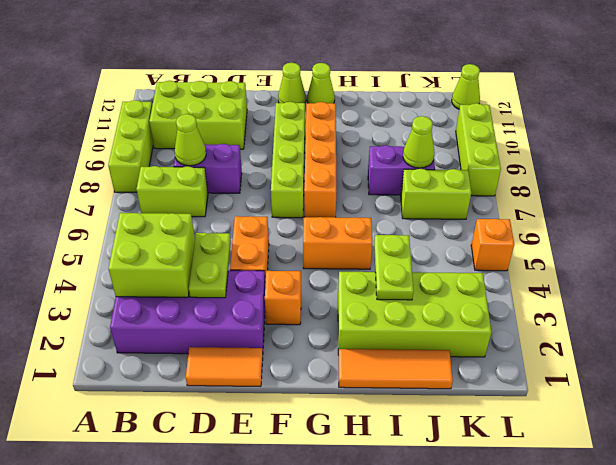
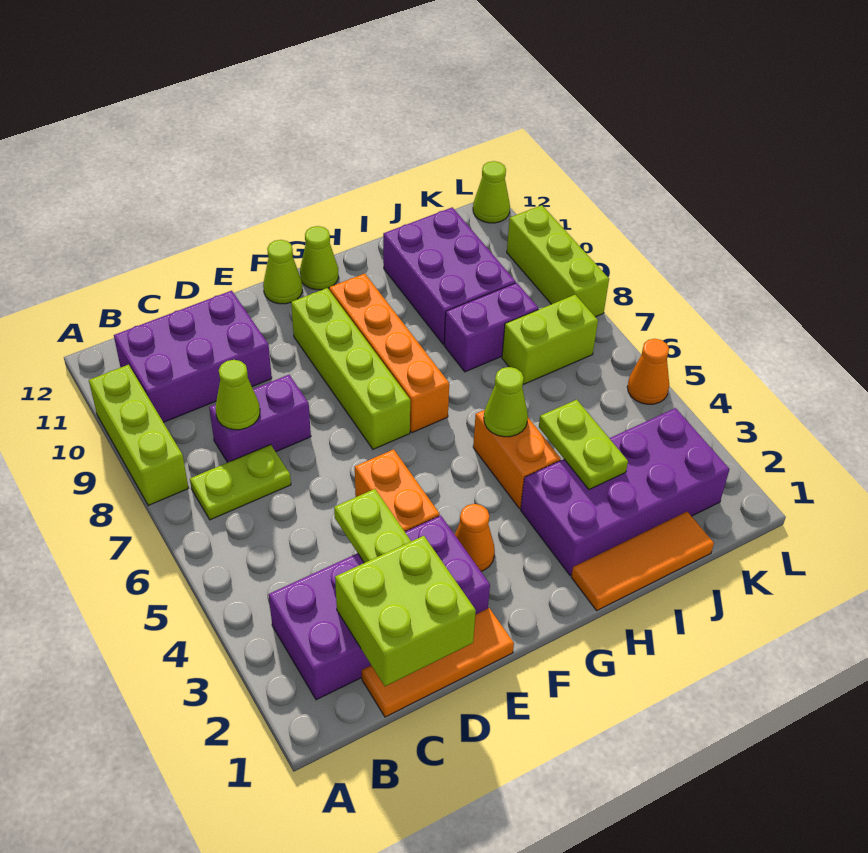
lime 2x2 brick [108,213,195,297] -> lime 2x2 brick moved to [335,536,476,686]
lime 1x2 brick [136,166,208,217] -> lime 1x2 plate [190,445,291,520]
lime 2x3 brick [149,81,247,149] -> purple 2x3 brick [114,291,272,422]
orange 1x2 tile [186,347,263,386] -> orange 1x3 tile [362,608,514,717]
orange 1x1 brick [265,271,301,325] -> orange 1x1 cone [455,504,495,571]
orange 1x2 brick [303,217,372,269] -> orange 1x2 brick turned to [473,410,561,509]
lime 2x4 brick [338,272,491,357] -> purple 2x4 brick [521,408,730,575]
none -> purple 2x3 brick [383,207,516,344]
lime 1x1 cone [403,116,435,168] -> lime 1x1 cone moved to [484,367,528,437]
orange 1x1 brick [471,219,514,271] -> orange 1x1 cone [627,339,669,404]

